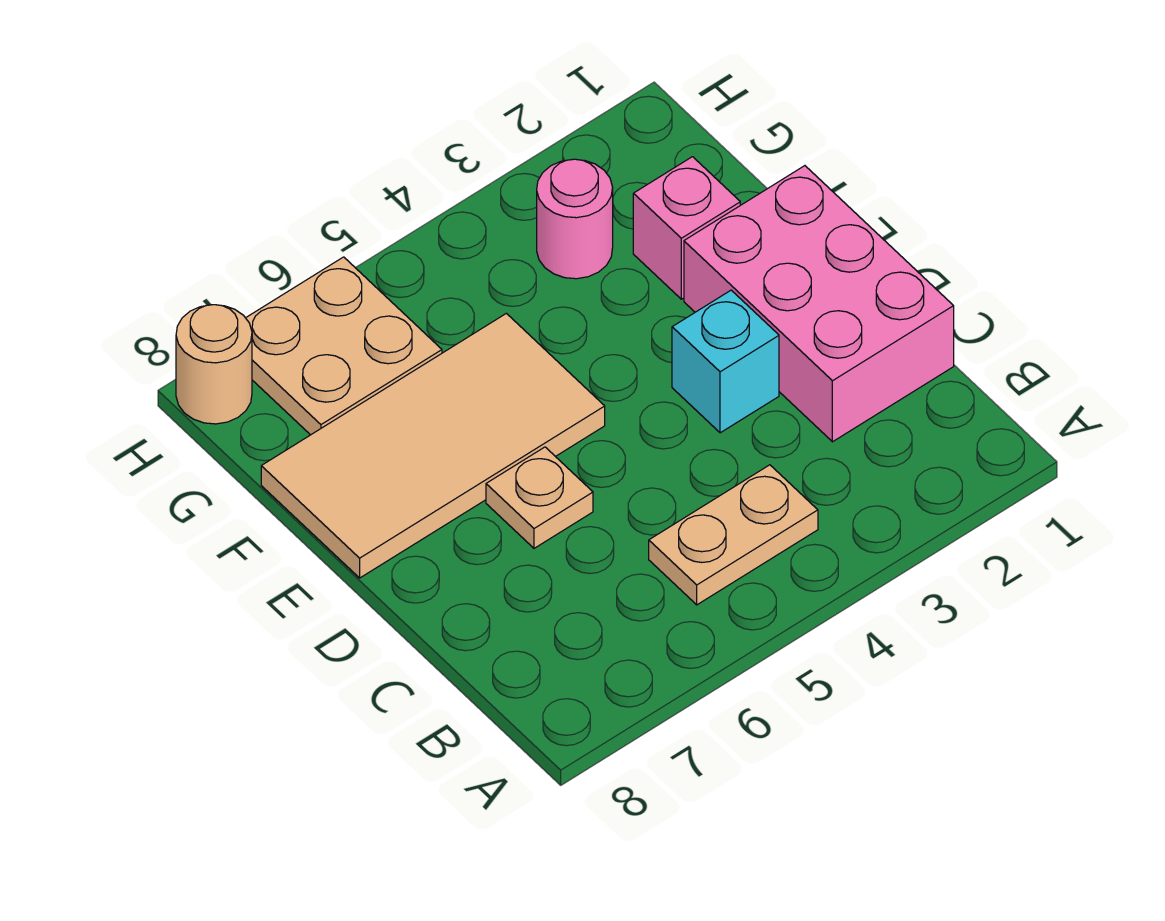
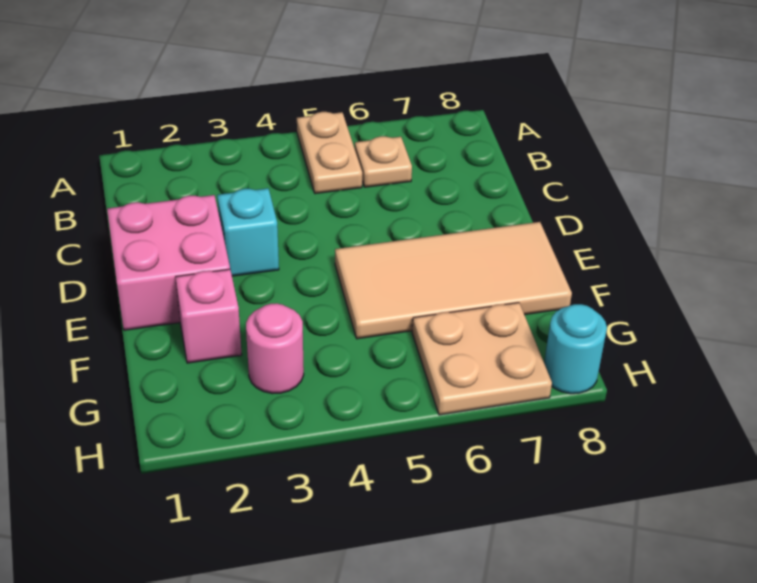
tan 1x2 plate [649,465,818,605] -> tan 1x2 plate turned to [297,112,362,194]
pink 2x3 brick [684,166,954,442] -> pink 2x2 brick [107,195,230,330]
tan 1x1 plate [486,447,593,548] -> tan 1x1 plate moved to [355,136,412,187]
tan 1x1 round brick [176,305,252,424] -> cyan 1x1 round brick [544,304,607,394]

